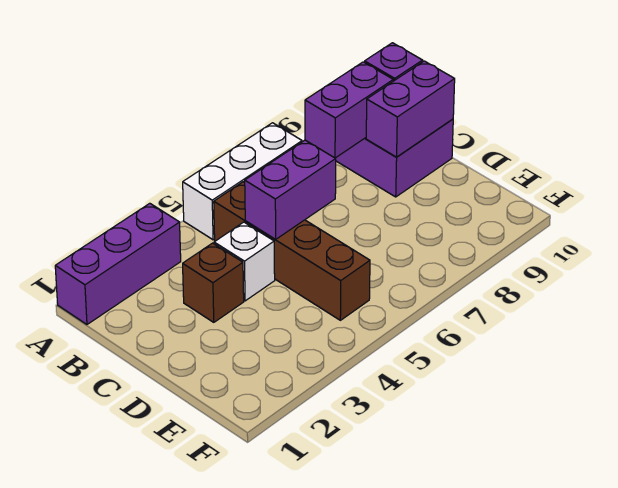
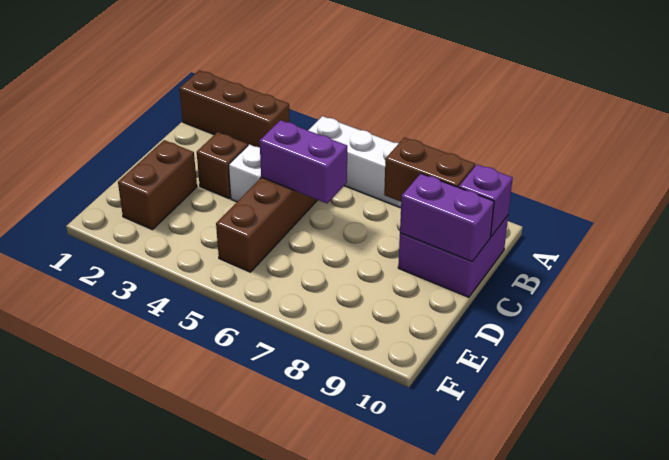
purple 1x3 brick [55,203,181,324] -> brown 1x3 brick [179,70,290,147]
purple 1x2 brick [305,62,393,158] -> brown 1x2 brick [384,138,475,202]
none -> brown 1x2 brick [118,140,197,230]

